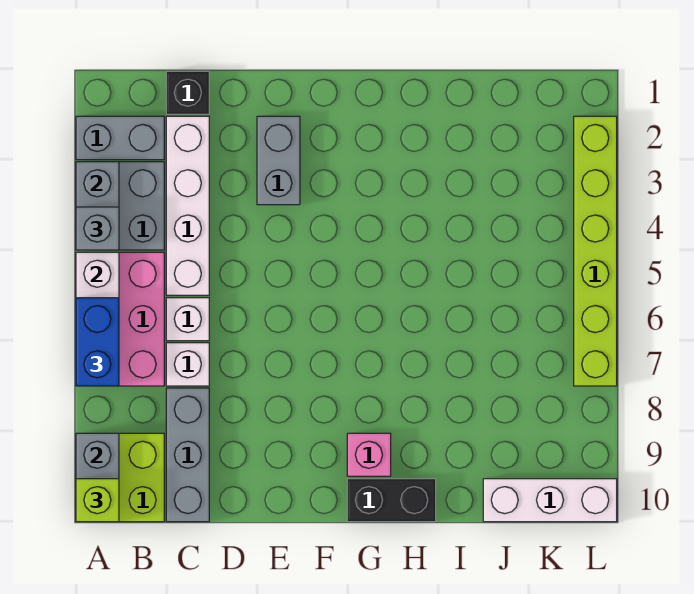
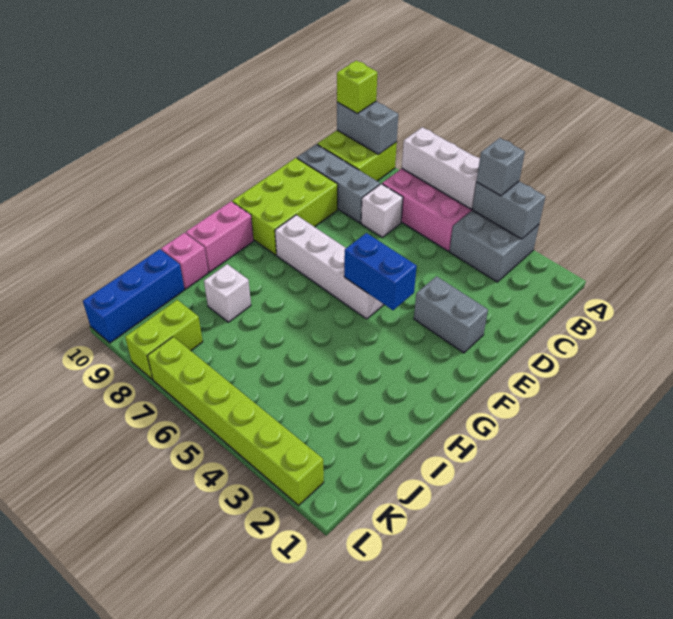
grey 1x2 brick [76,116,164,160] -> none
blue 1x2 brick [76,298,119,386] -> blue 1x2 brick moved to [344,233,417,310]
black 1x1 brick [166,71,209,114] -> none
white 1x4 brick [166,116,209,295] -> white 1x4 brick moved to [275,215,384,319]
white 1x1 brick [166,298,209,341] -> white 1x1 brick moved to [204,264,251,322]
none -> lime 2x3 brick [232,158,338,255]
pink 1x1 brick [347,433,391,476] -> pink 1x1 brick moved to [161,233,208,289]
black 1x2 brick [347,479,436,522] -> pink 1x2 brick [186,202,254,272]
white 1x3 brick [483,479,617,522] -> blue 1x3 brick [83,249,184,343]
none -> lime 1x2 brick [125,300,203,380]

